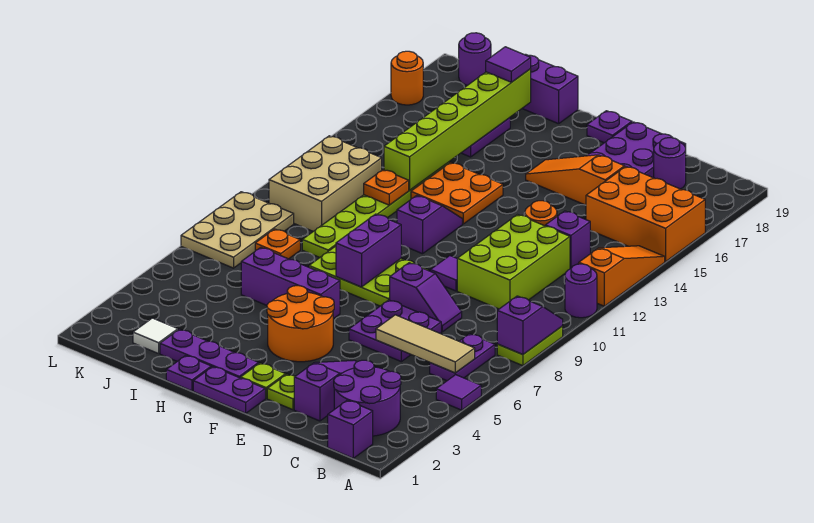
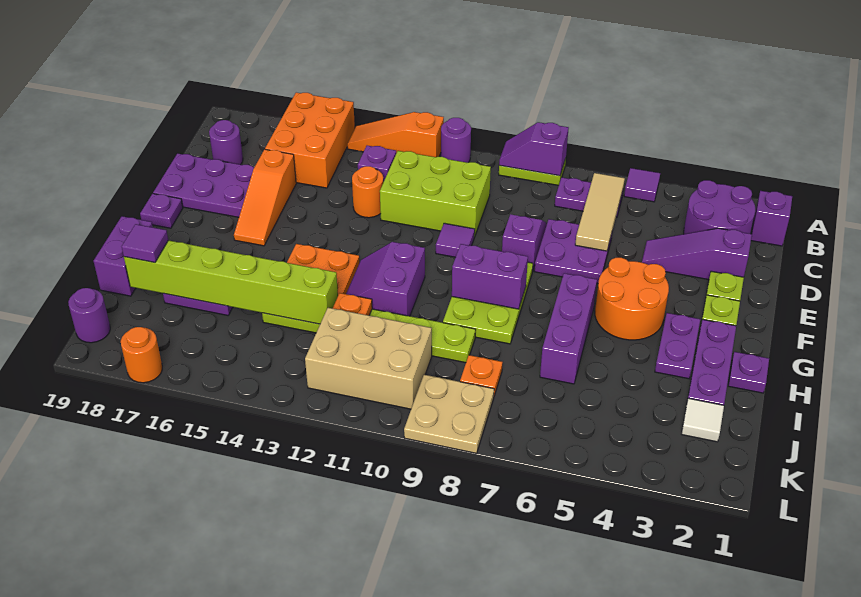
purple 1x2 plate [193,367,265,413] -> purple 1x2 plate moved to [655,313,700,379]
purple 1x2 slope [397,195,462,254] -> purple 2x2 slope [346,242,425,316]
tan 2x3 plate [181,192,294,268] -> tan 2x2 plate [404,375,494,453]

